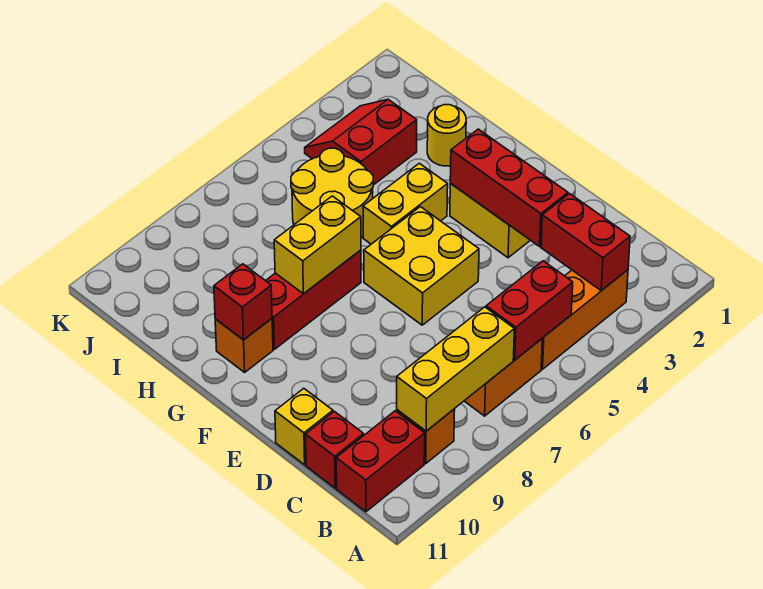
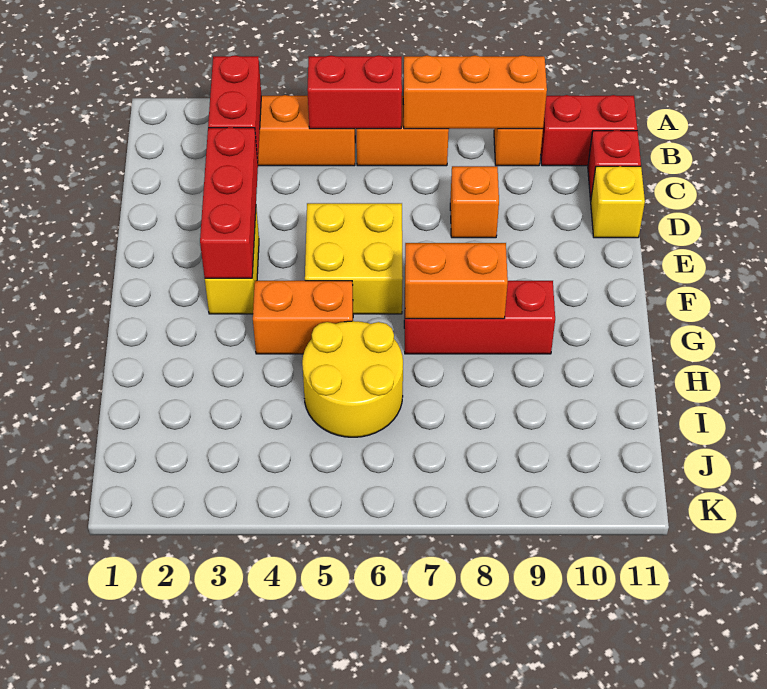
yellow 1x3 brick [397,307,514,431] -> orange 1x3 brick [403,55,547,129]
yellow 1x2 brick [363,163,448,244] -> orange 1x2 brick [253,281,353,354]
yellow 1x2 brick [274,196,361,294] -> orange 1x2 brick [405,243,508,319]
orange 1x1 brick [215,319,273,372] -> orange 1x1 brick moved to [450,166,499,238]
red 1x1 brick [214,264,272,340] -> none
yellow 1x1 round brick [427,105,466,166] -> none
red 2x2 slope [305,99,417,185] -> none

